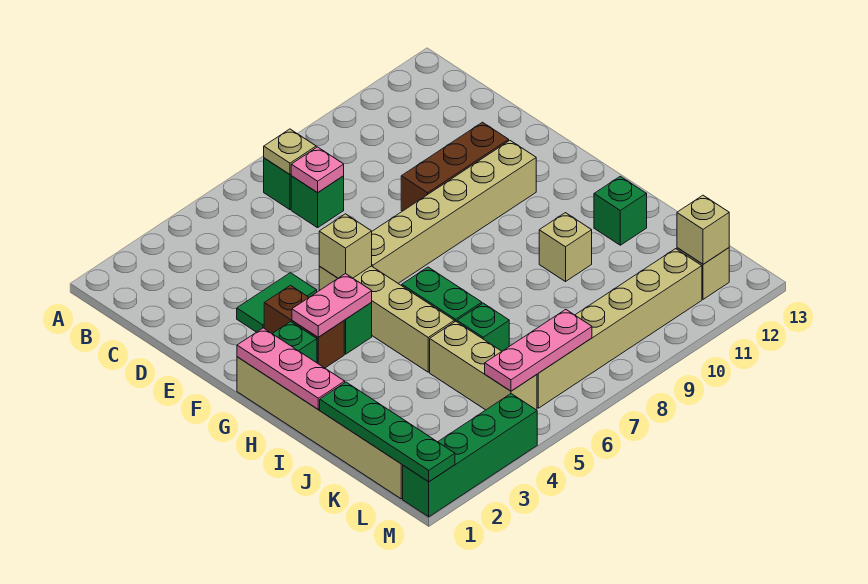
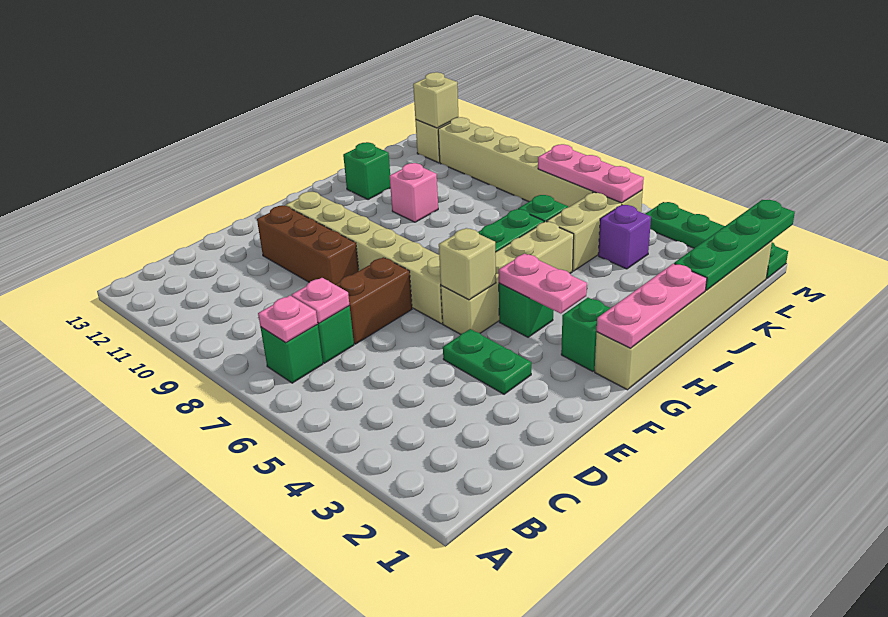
tan 1x1 plate [264,129,316,175] -> pink 1x1 plate [258,296,318,343]
green 1x2 tile [237,273,317,332] -> green 1x2 plate [443,329,531,394]
brown 1x2 brick [264,285,344,368] -> brown 1x2 brick moved to [335,257,412,344]
tan 1x1 brick [539,213,592,282] -> pink 1x1 brick [390,163,438,222]
none -> purple 1x1 brick [598,205,651,269]
green 1x4 brick [403,394,537,517] -> green 1x4 plate [646,202,788,279]

